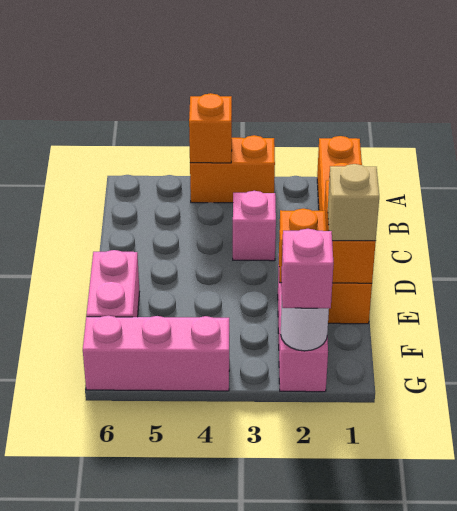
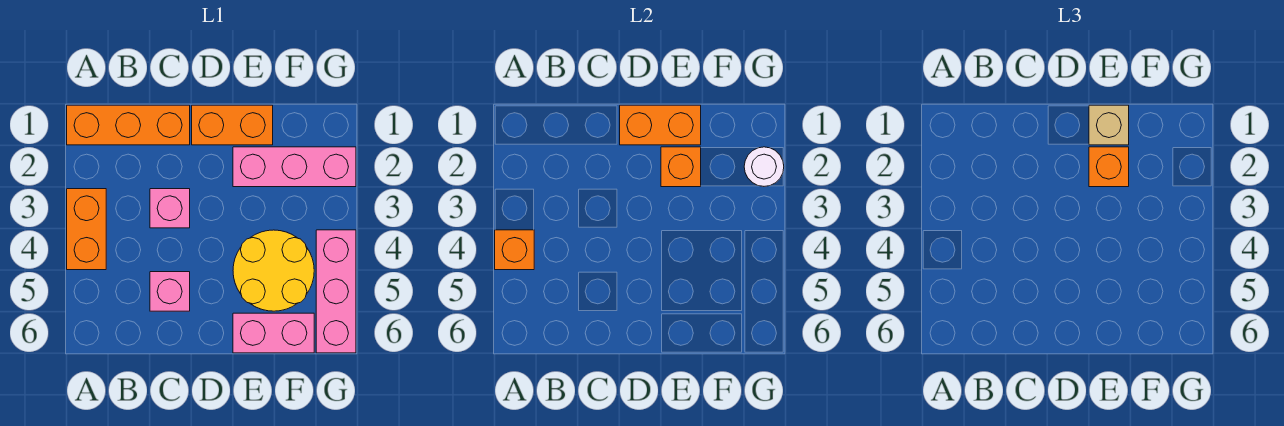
none -> orange 1x1 brick [1089,147,1129,187]
none -> yellow 2x2 round brick [233,230,314,311]
pink 1x1 brick [282,229,334,308] -> pink 1x1 brick moved to [150,272,190,311]

